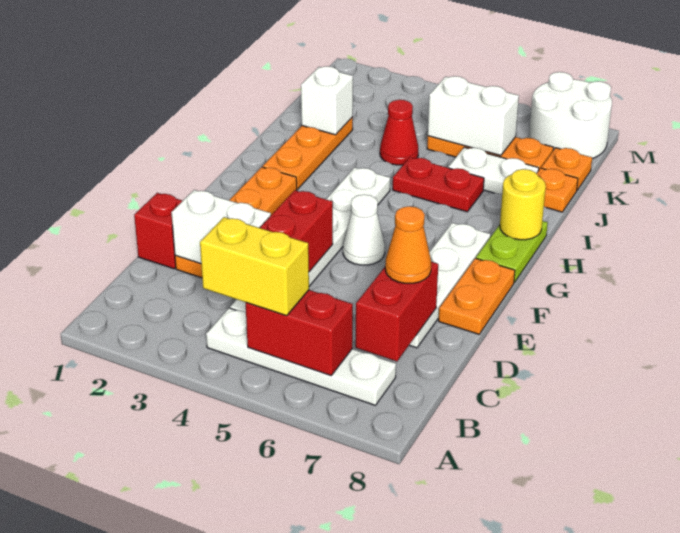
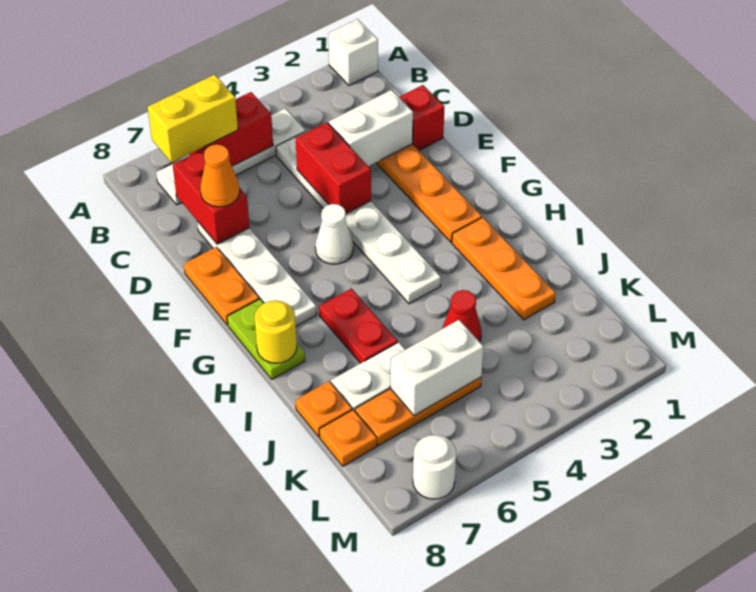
yellow 1x2 brick [200,217,309,316] -> yellow 1x2 brick moved to [148,75,238,163]
red 1x2 plate [393,157,484,212] -> red 1x2 plate turned to [319,288,398,363]
white 1x1 brick [301,66,353,135] -> white 1x1 brick moved to [328,19,378,85]
white 2x2 round brick [529,72,612,159] -> white 1x1 round brick [413,435,456,499]

